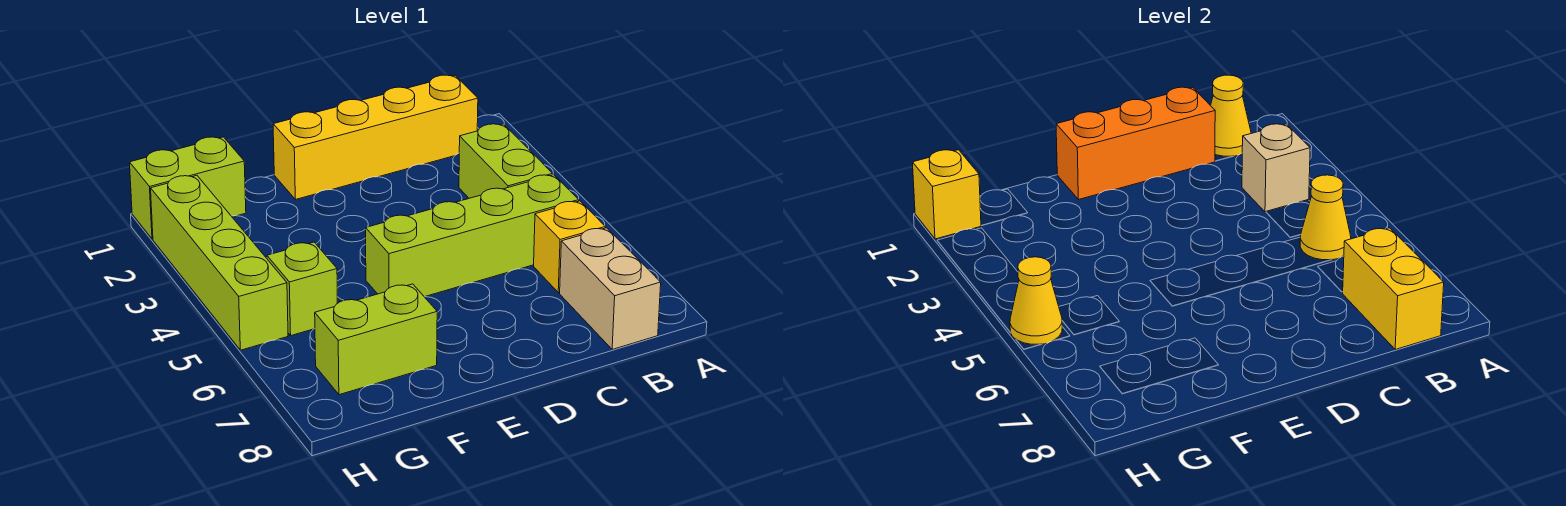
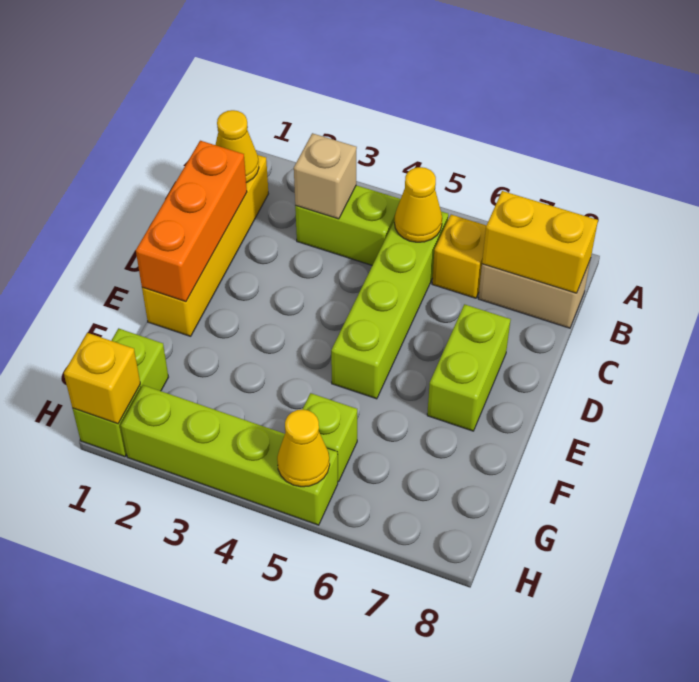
lime 1x2 brick [315,284,437,395] -> lime 1x2 brick moved to [427,304,511,431]

